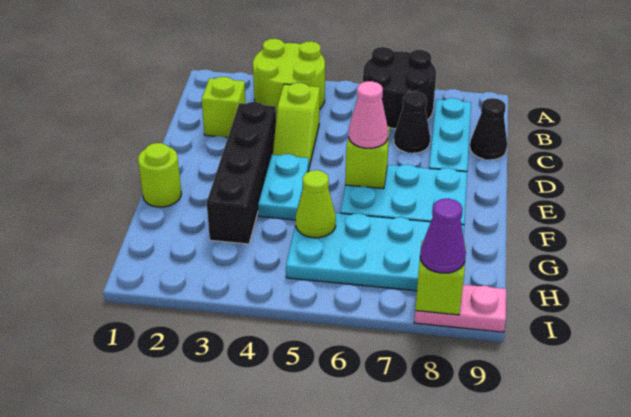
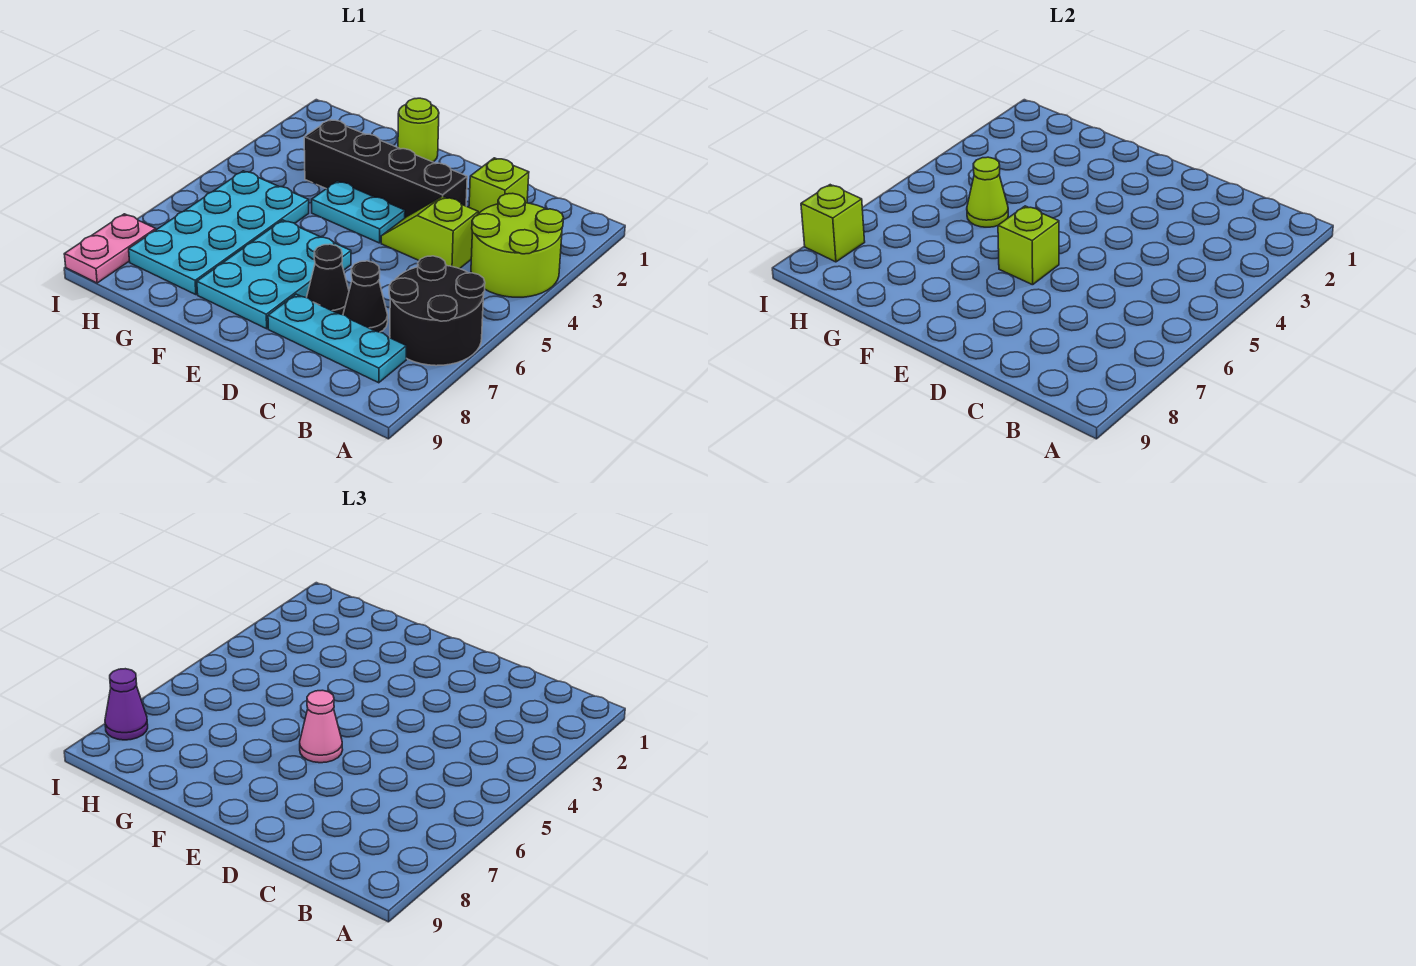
black 1x1 cone [470,98,507,160] -> black 1x1 cone moved to [307,244,349,315]

